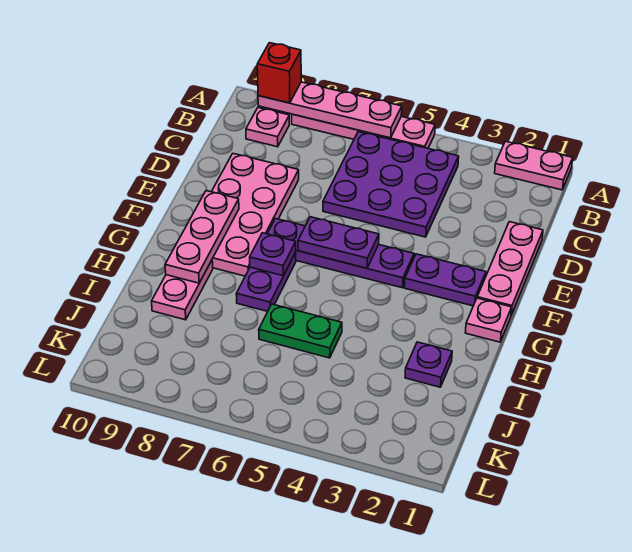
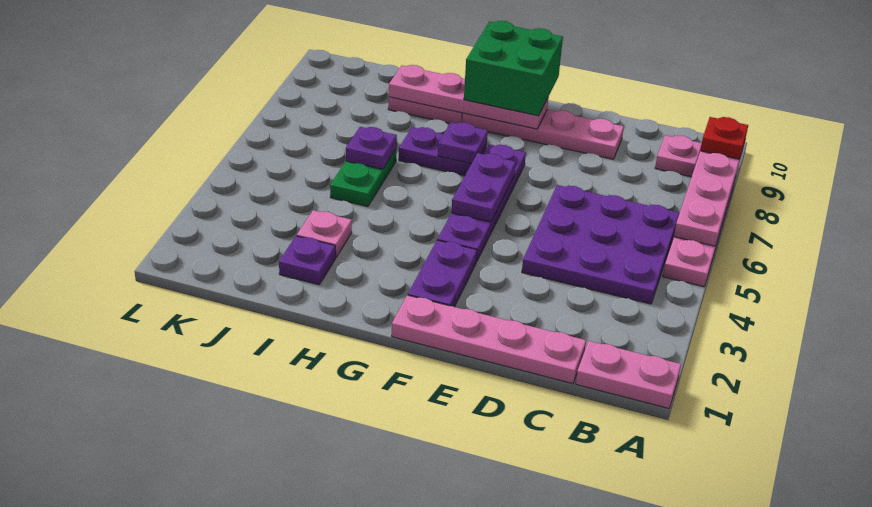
pink 1x2 plate [495,141,573,190] -> pink 1x2 plate turned to [576,341,681,409]
red 1x1 brick [257,43,301,103] -> red 1x1 plate [700,117,748,159]
pink 1x3 plate [477,222,543,315] -> pink 1x4 plate [392,295,586,384]
pink 2x4 plate [212,154,299,276] -> pink 1x4 plate [462,110,624,159]
pink 1x3 plate [165,191,239,283] -> pink 1x4 plate [389,65,549,129]
none -> green 2x2 brick [464,21,563,116]
pink 1x1 plate [465,298,512,342] -> pink 1x1 plate moved to [297,210,352,257]
none -> purple 1x1 plate [346,127,397,169]

